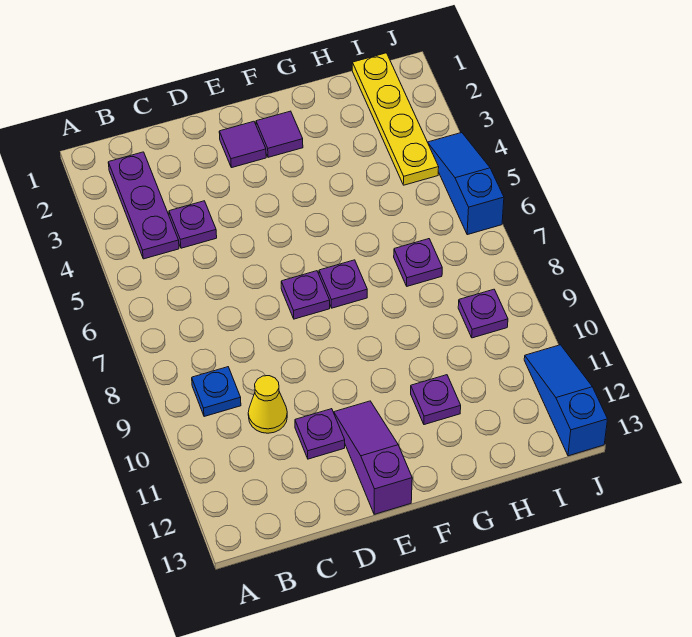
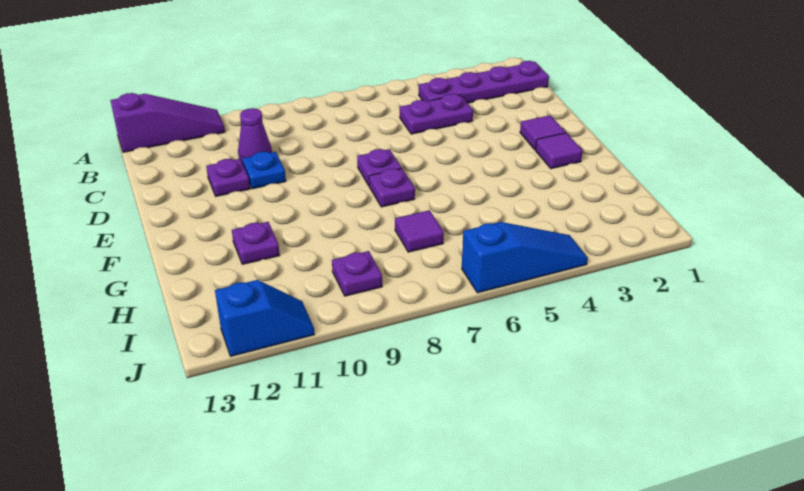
purple 1x3 plate [108,152,179,259] -> purple 1x4 plate [419,61,549,103]
blue 1x1 plate [192,367,241,417] -> blue 1x1 plate moved to [242,152,286,189]
purple 1x1 plate [169,201,217,248] -> purple 1x2 plate [400,94,473,134]
yellow 1x1 cone [248,376,287,433] -> purple 1x1 cone [238,108,272,163]
purple 1x3 slope [334,401,412,514] -> purple 1x3 slope moved to [111,93,225,152]
purple 1x1 plate [394,239,442,286] -> purple 1x1 tile [395,210,444,252]
yellow 1x4 plate [352,53,439,185] -> none
blue 1x3 slope [524,345,608,456] -> blue 1x2 slope [215,280,314,356]

